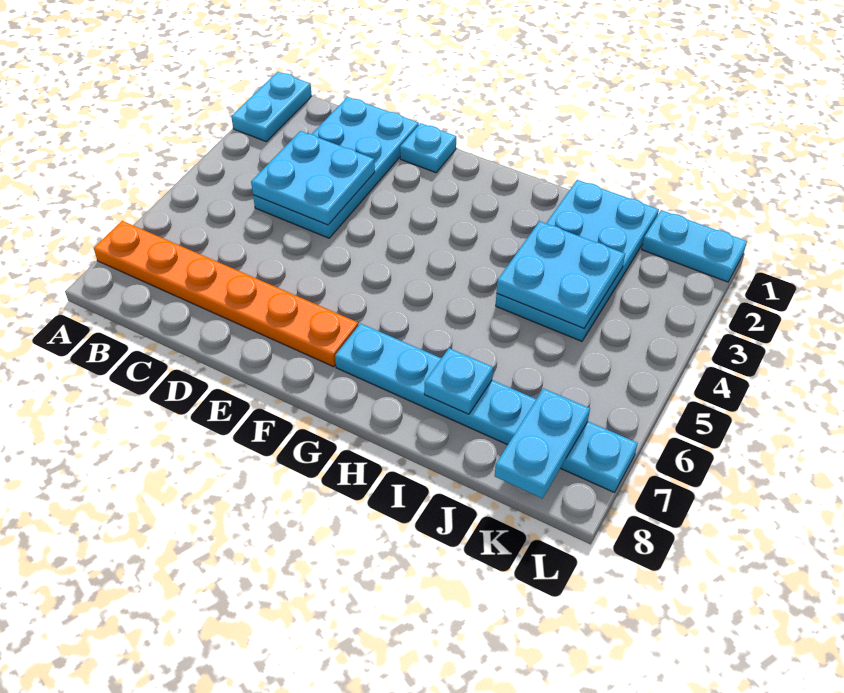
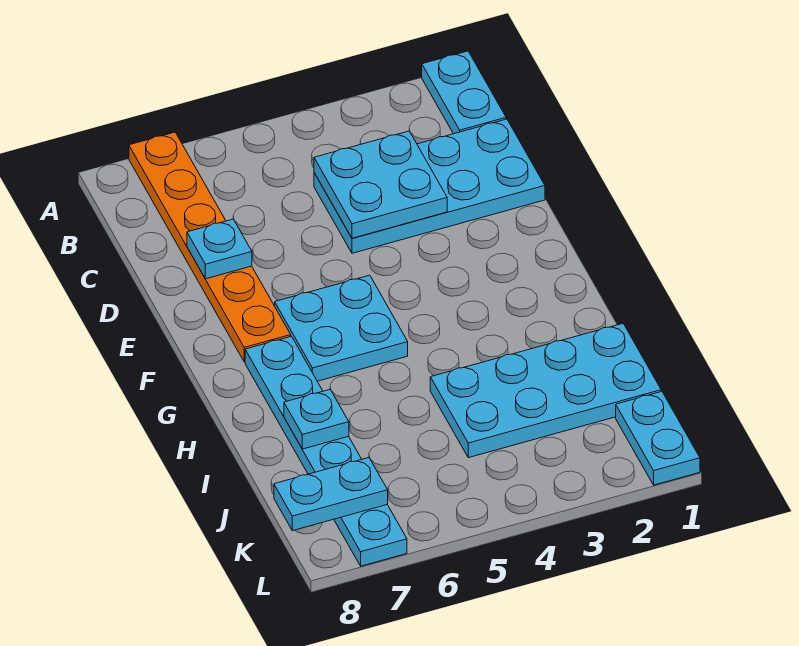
cyan 1x2 plate [231,72,312,142] -> cyan 1x2 plate turned to [422,51,506,134]
cyan 1x1 plate [400,123,456,173] -> cyan 1x1 plate moved to [187,219,252,279]
cyan 2x2 plate [496,221,625,328] -> cyan 2x2 plate moved to [275,275,408,381]

